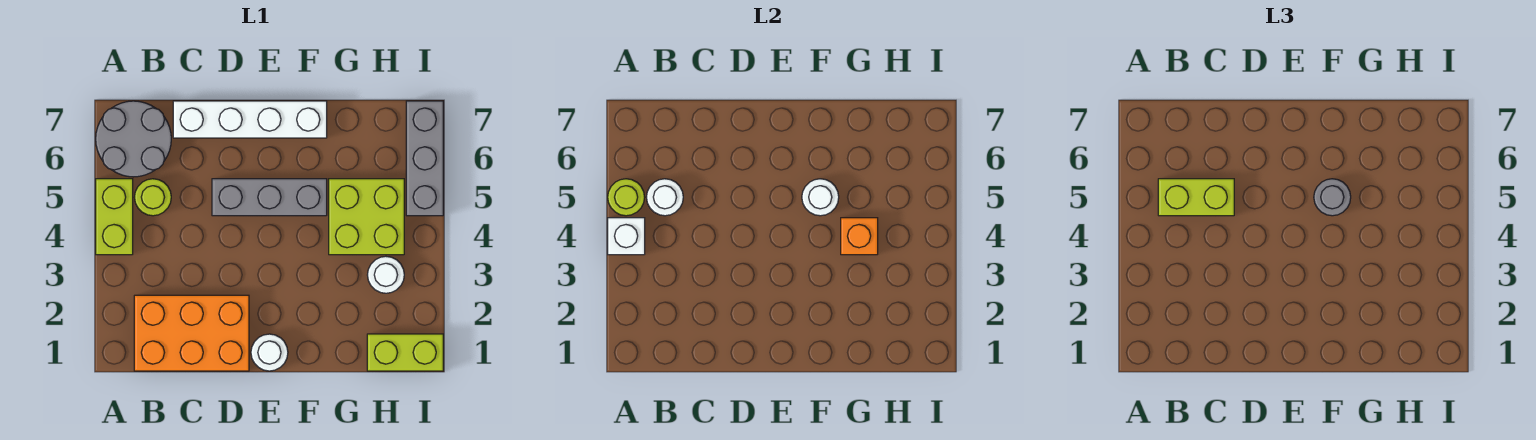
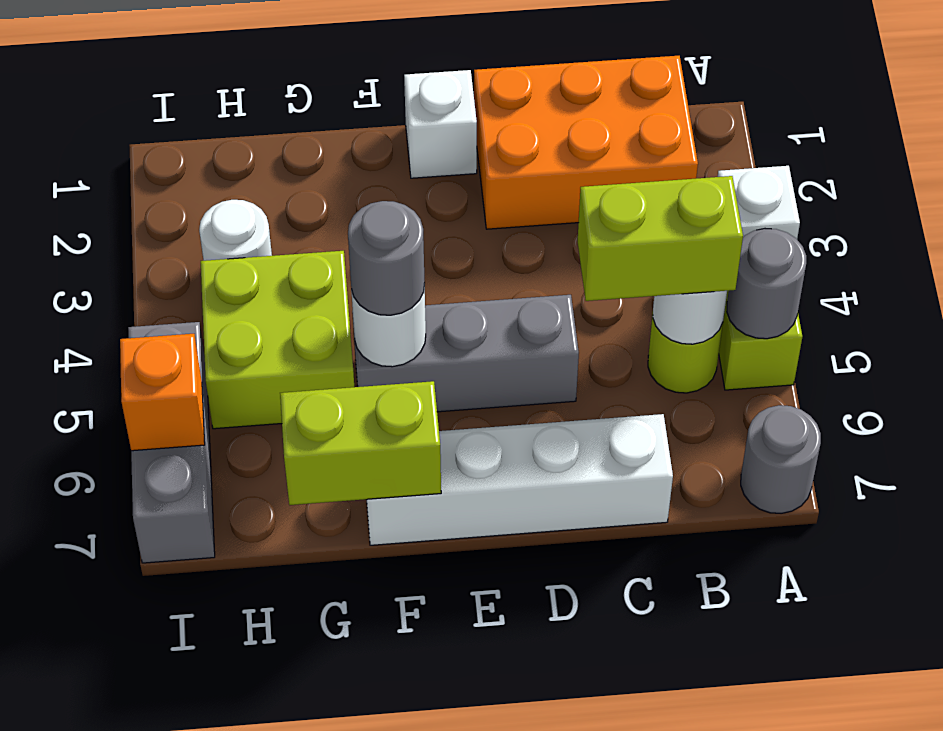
lime 1x1 round brick [608,179,645,216] -> grey 1x1 round brick [727,229,806,339]
grey 2x2 round brick [96,101,171,177] -> grey 1x1 round brick [741,405,821,513]
white 1x1 round brick [251,334,288,371] -> white 1x1 brick [404,70,477,178]
orange 1x1 brick [841,218,878,255] -> orange 1x1 brick moved to [120,334,205,451]
lime 1x2 brick [367,334,443,371] -> lime 1x2 brick moved to [280,381,441,505]

